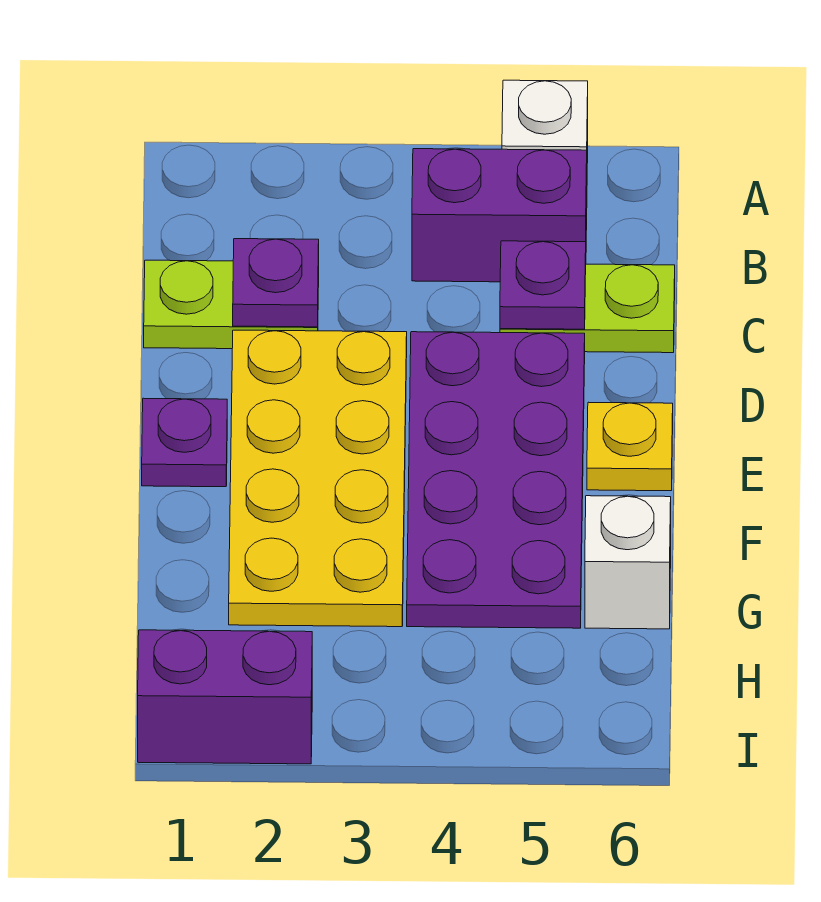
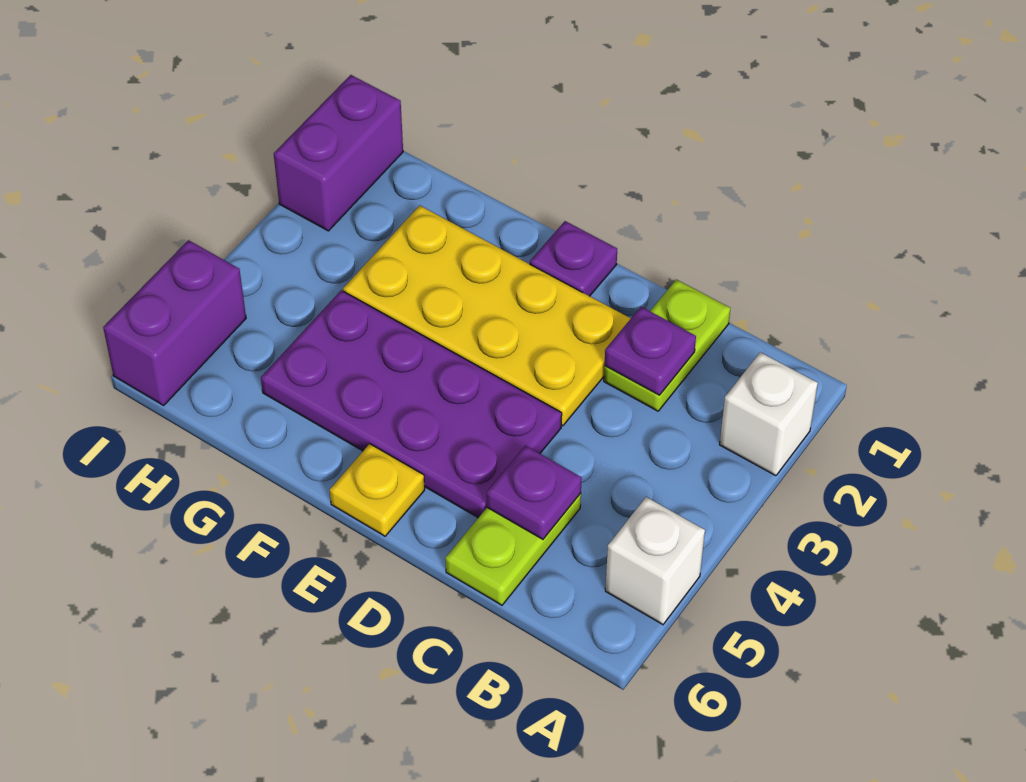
purple 1x2 brick [412,149,587,282] -> purple 1x2 brick moved to [103,240,246,405]
white 1x1 brick [585,496,671,629] -> white 1x1 brick moved to [720,352,818,476]

